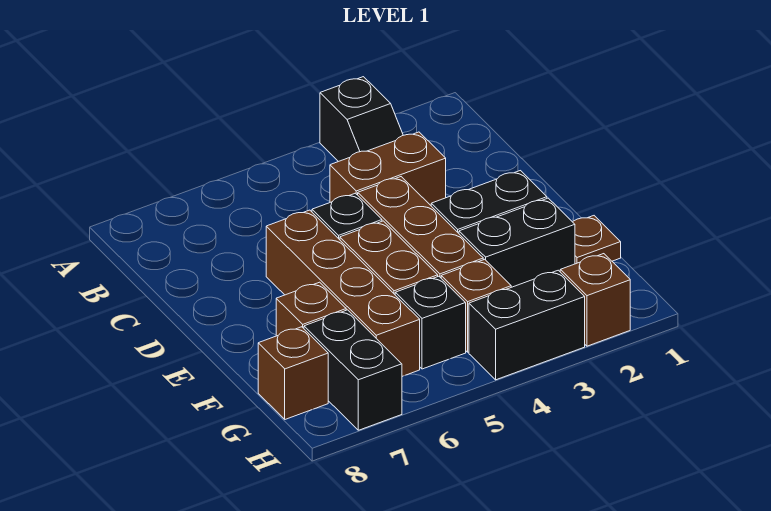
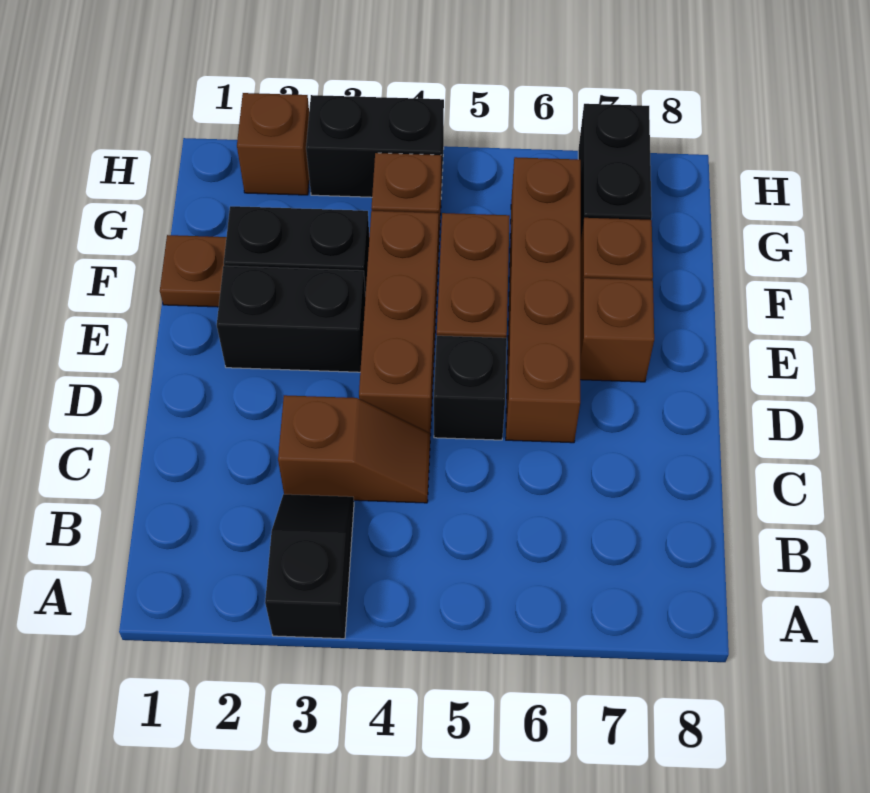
brown 1x2 brick [330,132,446,205] -> brown 1x2 slope [278,395,430,503]
black 1x1 brick [395,276,466,369] -> none
brown 1x1 brick [258,327,328,419] -> brown 1x1 brick moved to [580,278,654,382]

